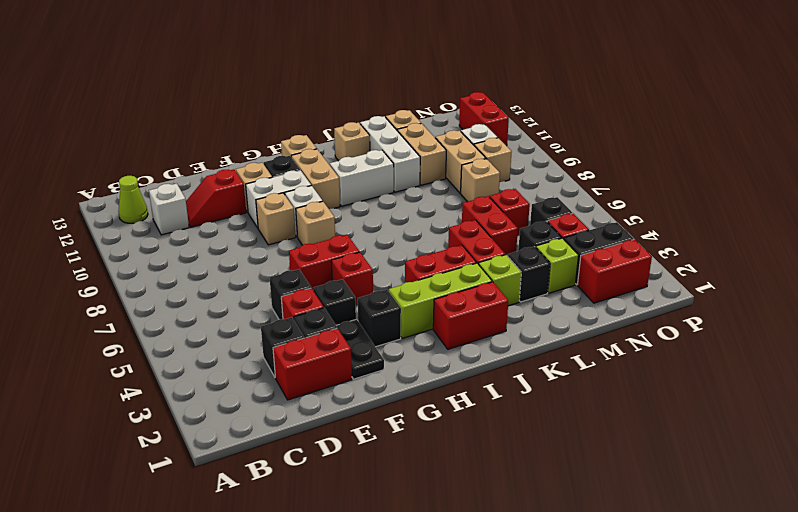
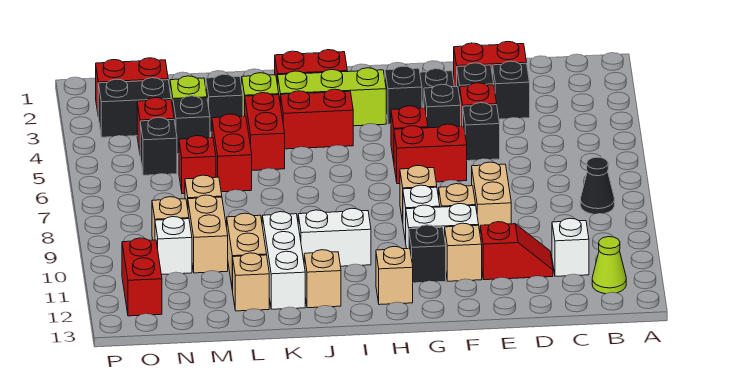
none -> black 1x1 cone [580,157,615,214]
tan 1x2 brick [291,149,340,209] -> tan 1x2 brick moved to [472,162,511,231]

